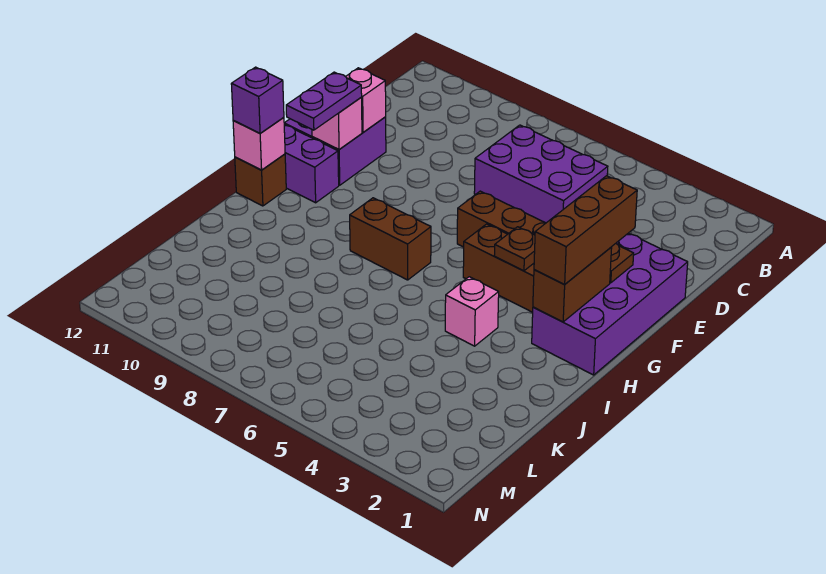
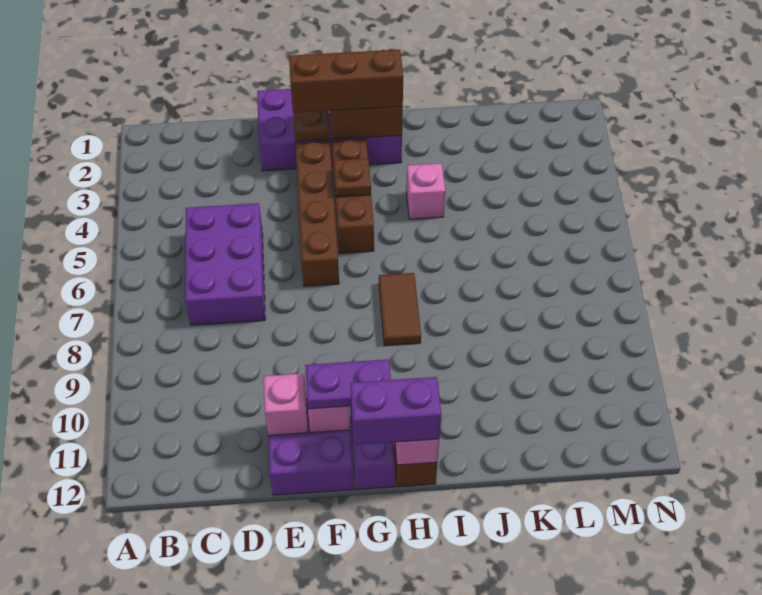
brown 1x2 brick [350,198,431,280] -> brown 1x2 tile [379,273,421,346]
purple 1x1 brick [231,67,284,133] -> purple 1x2 brick [350,377,441,445]

